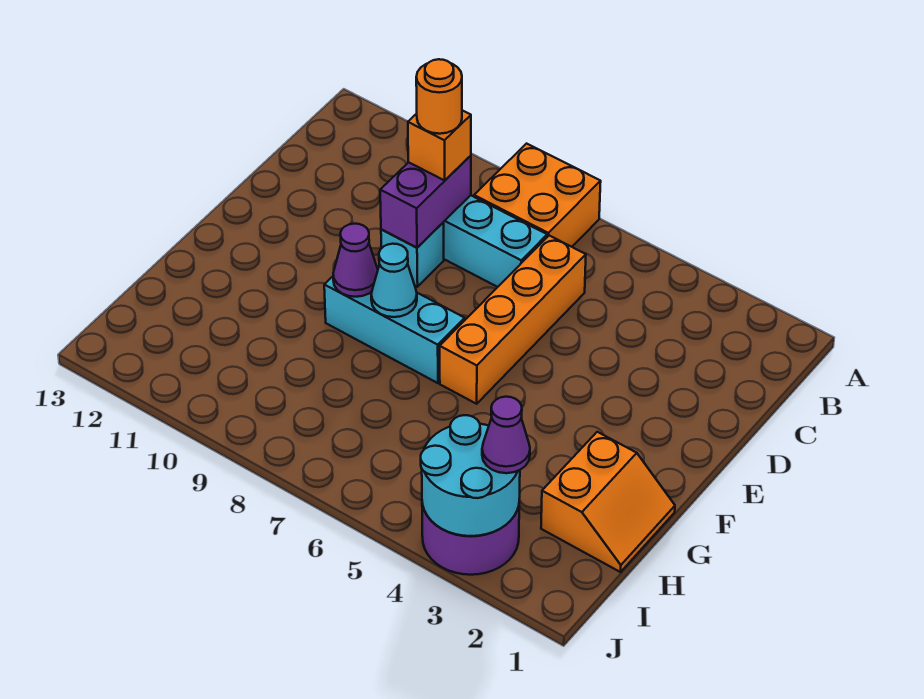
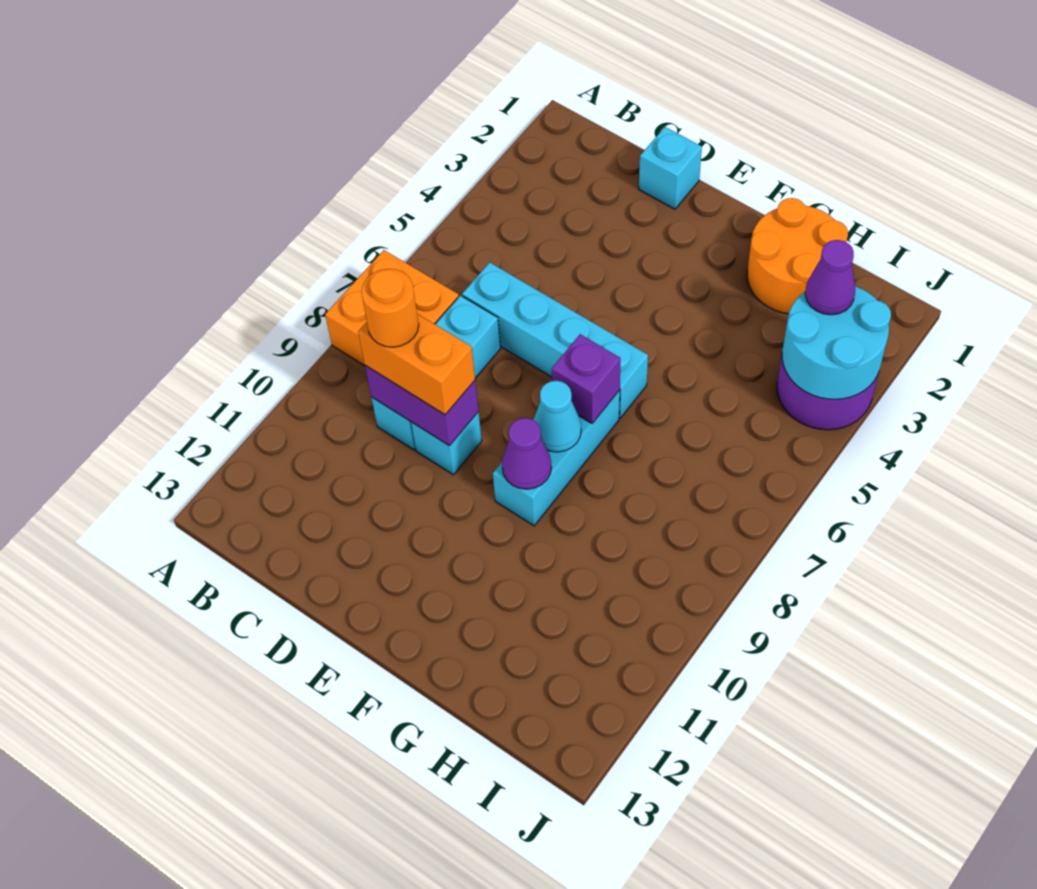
orange 1x4 brick [440,236,586,404] -> cyan 1x4 brick [462,262,648,418]
orange 1x1 brick [408,110,471,180] -> orange 1x2 brick [358,314,475,415]
none -> cyan 1x1 brick [639,127,702,209]
none -> purple 1x1 brick [552,334,621,423]
orange 2x2 slope [541,432,675,572] -> orange 2x2 round brick [747,198,848,314]

